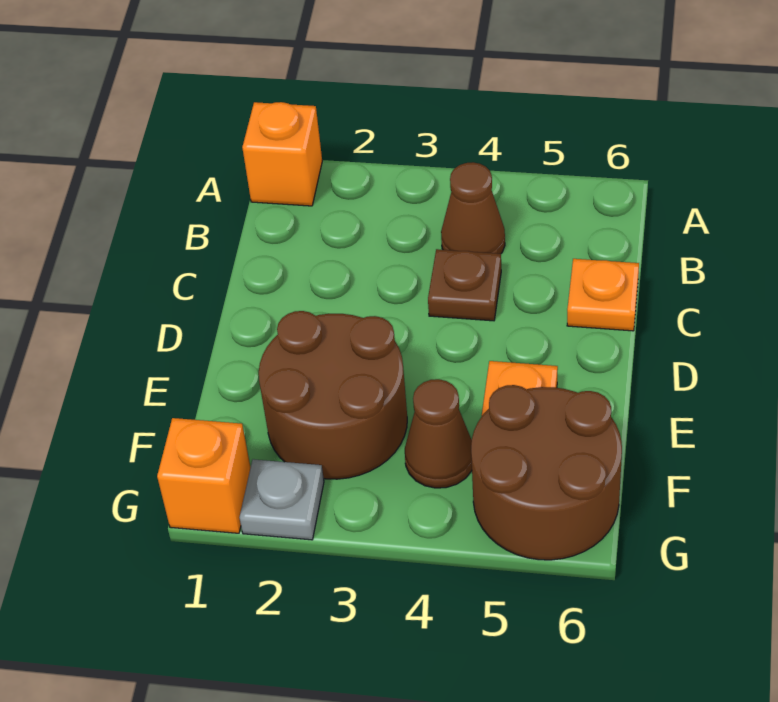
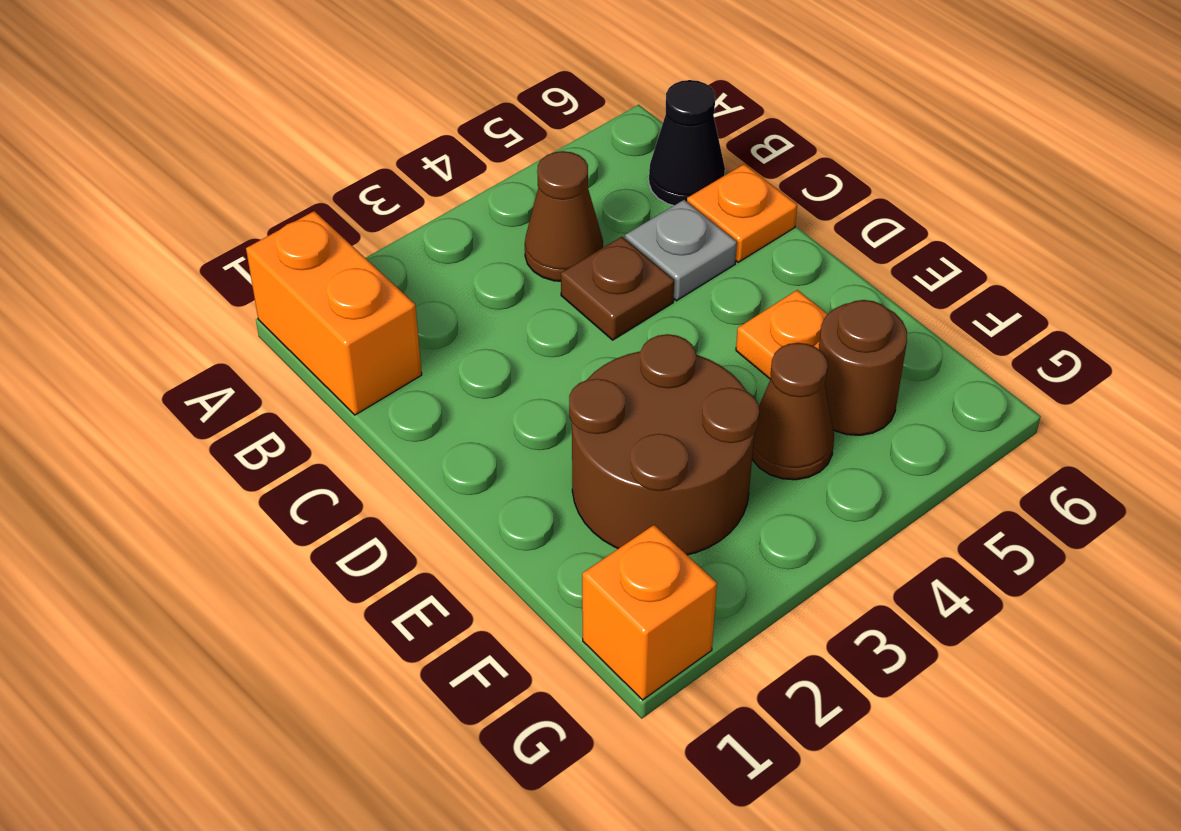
orange 1x1 brick [242,102,322,206] -> orange 1x2 brick [246,211,422,415]
none -> black 1x1 cone [649,80,725,206]
brown 2x2 round brick [471,385,622,560] -> brown 1x1 round brick [819,300,907,435]
grey 1x1 plate [239,459,324,540] -> grey 1x1 plate moved to [625,200,737,301]

